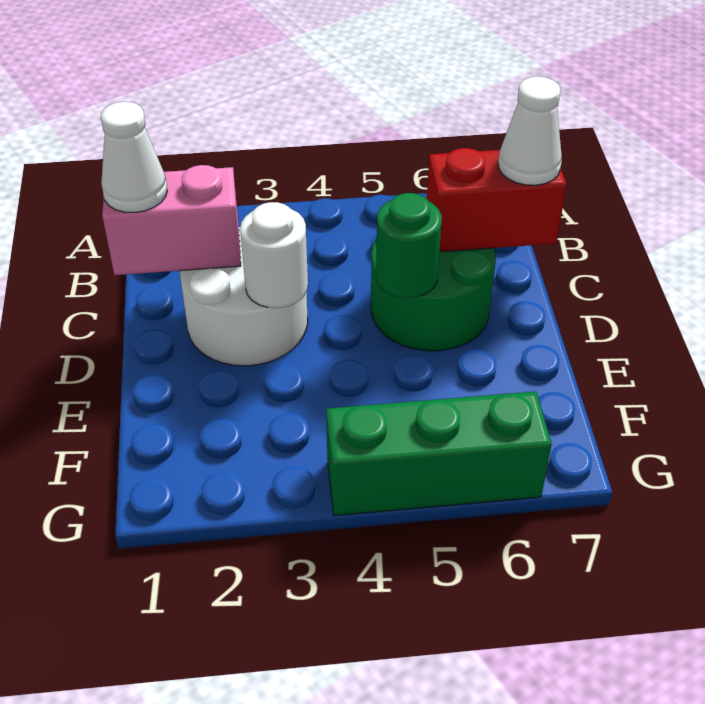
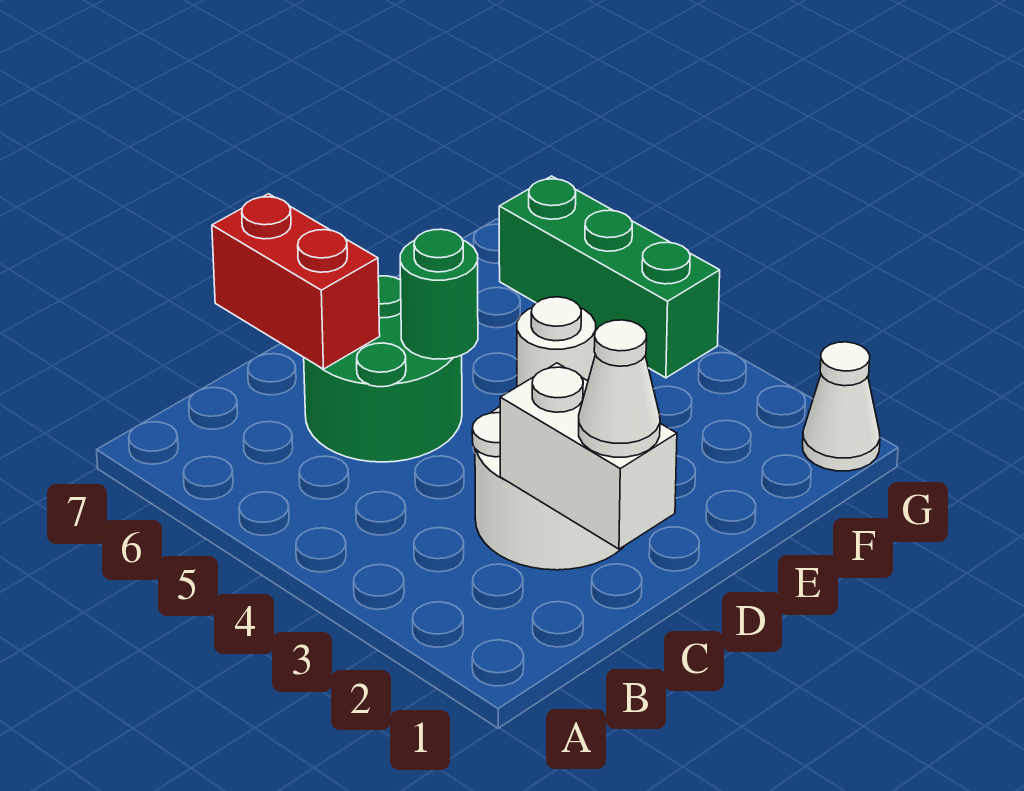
pink 1x2 brick [102,165,241,275] -> white 1x2 brick [500,363,677,549]
white 1x1 cone [498,77,562,185] -> white 1x1 cone moved to [803,342,880,471]

